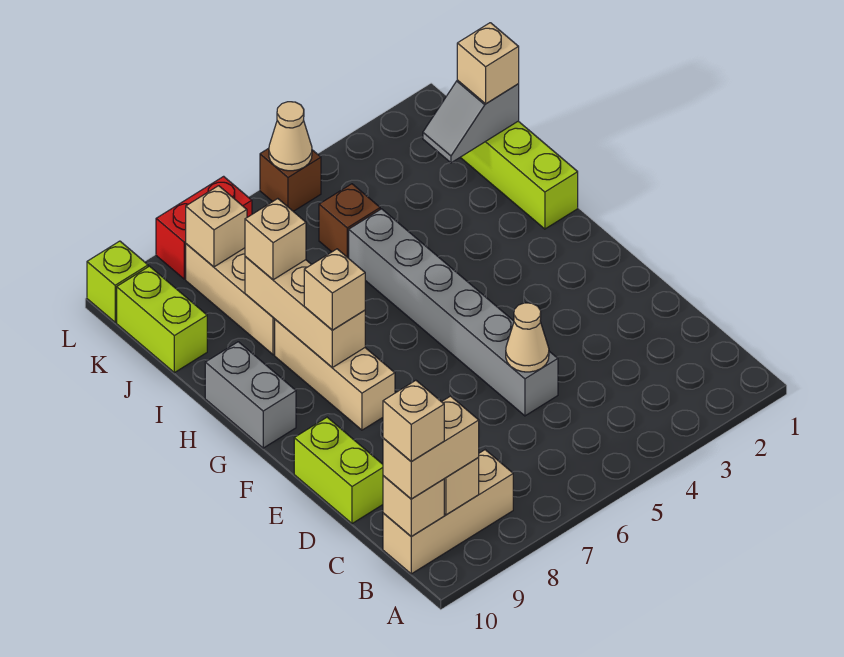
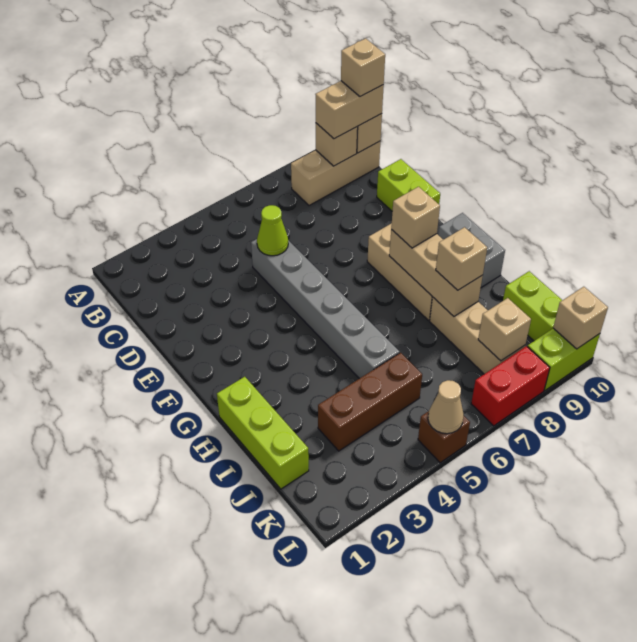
tan 1x1 cone [506,303,549,372] -> lime 1x1 cone [257,205,288,256]
grey 1x2 slope [423,80,519,163] -> none
tan 1x1 brick [457,23,519,104] -> tan 1x1 brick moved to [553,287,608,349]
brown 1x1 brick [319,184,380,258] -> brown 1x3 brick [318,353,422,451]
lime 1x1 brick [87,241,148,322] -> lime 1x2 brick [527,328,600,390]

